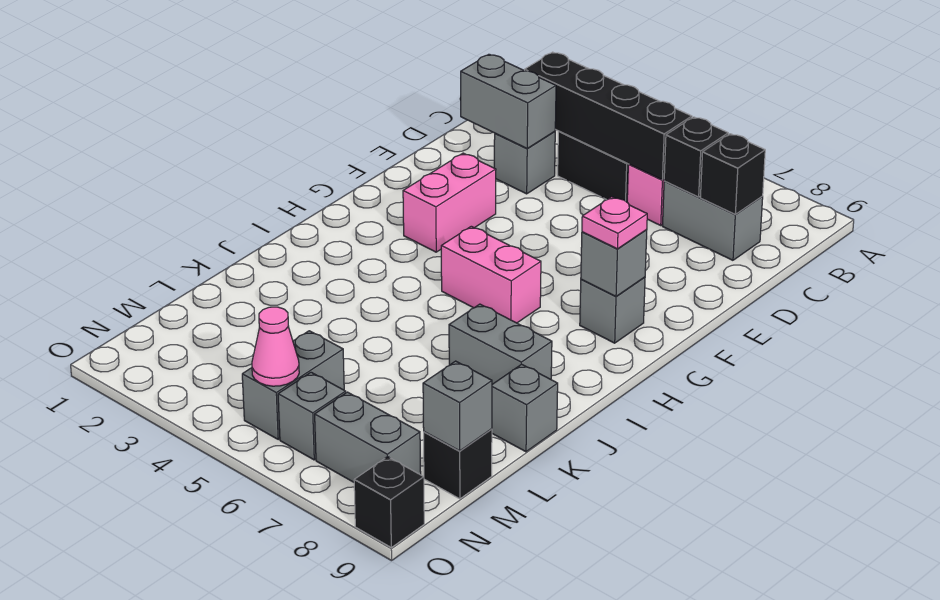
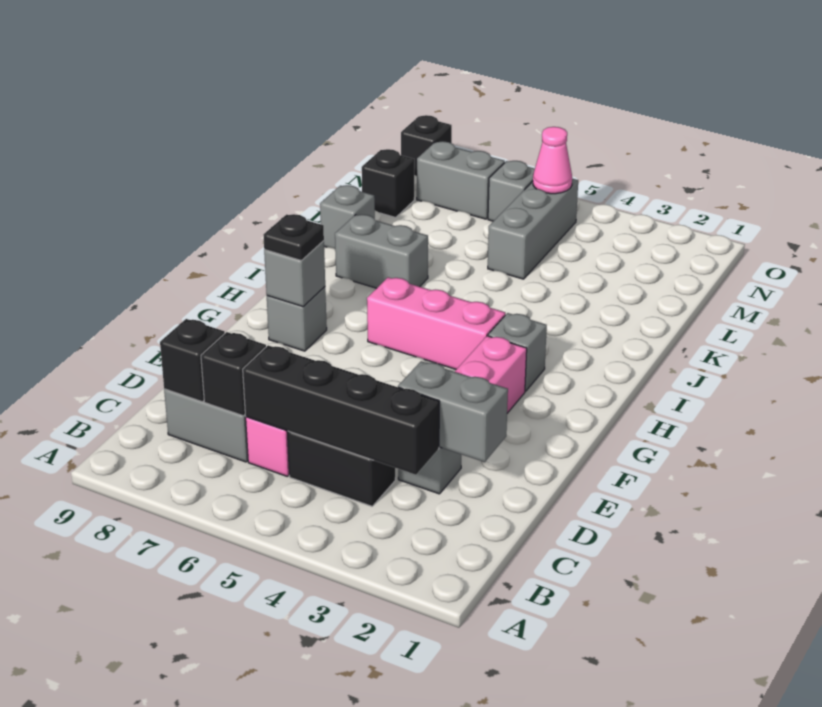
pink 1x1 plate [582,197,647,249] -> black 1x1 plate [263,214,324,261]
pink 1x2 brick [441,226,541,323] -> pink 1x3 brick [367,277,506,369]
grey 1x2 brick [242,331,344,439] -> grey 1x3 brick [488,179,578,279]
grey 1x1 brick [423,361,492,451] -> grey 1x1 brick moved to [488,313,547,391]

